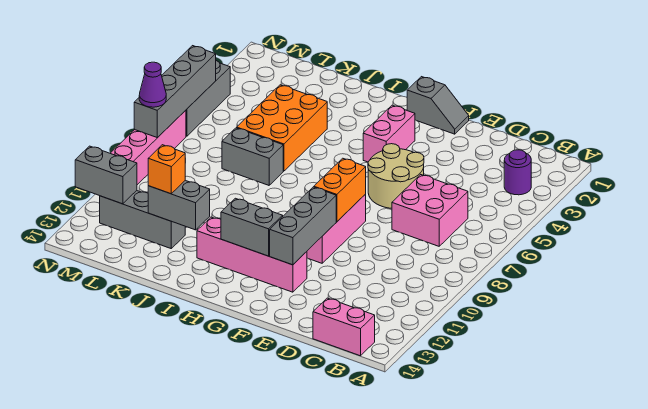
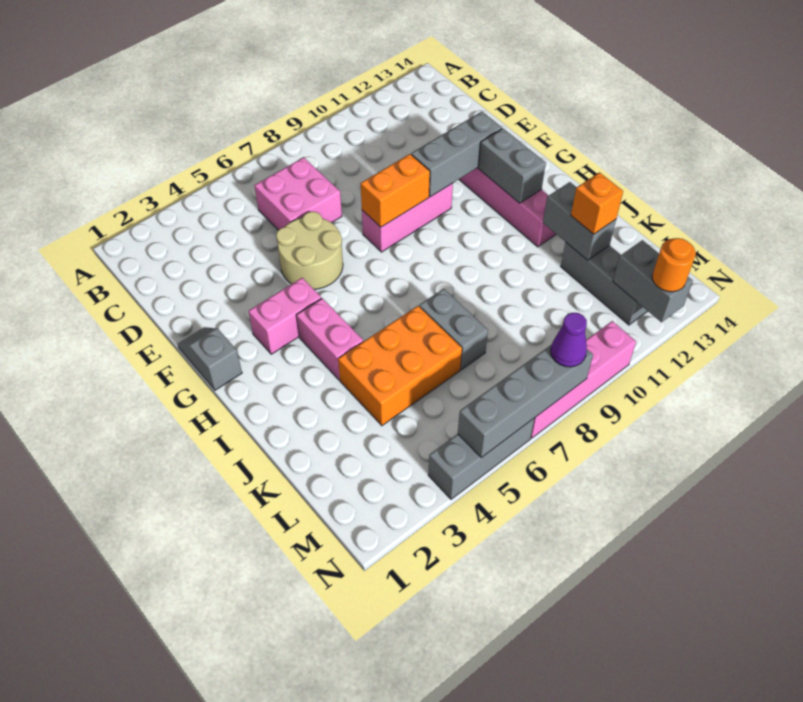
purple 1x1 round brick [504,150,531,195] -> none
pink 1x2 brick [313,298,375,356] -> pink 1x2 brick moved to [296,298,363,380]
none -> orange 1x1 round brick [652,238,696,292]

